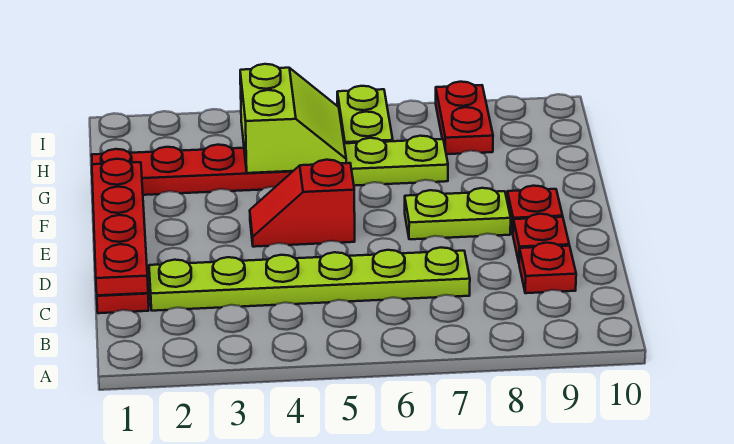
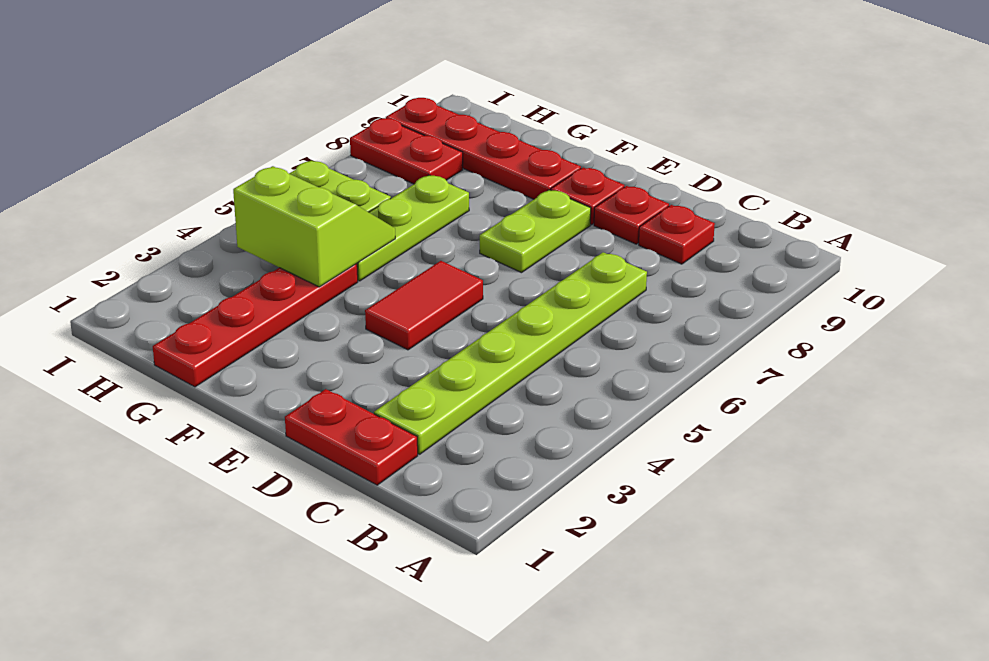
red 1x4 plate [92,159,148,295] -> red 1x4 plate moved to [386,98,581,199]
red 1x2 slope [250,160,355,247] -> red 1x2 tile [365,261,483,350]

